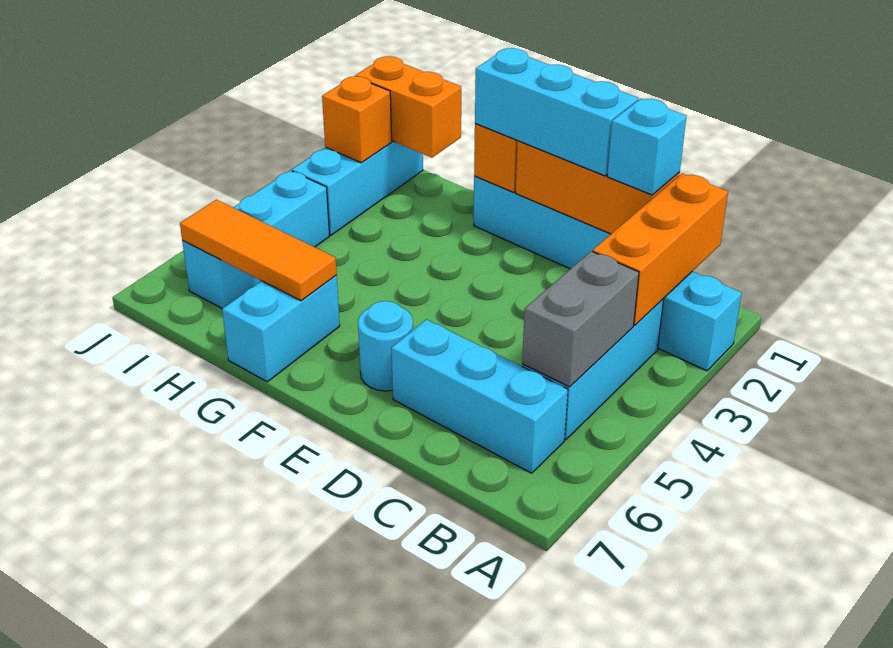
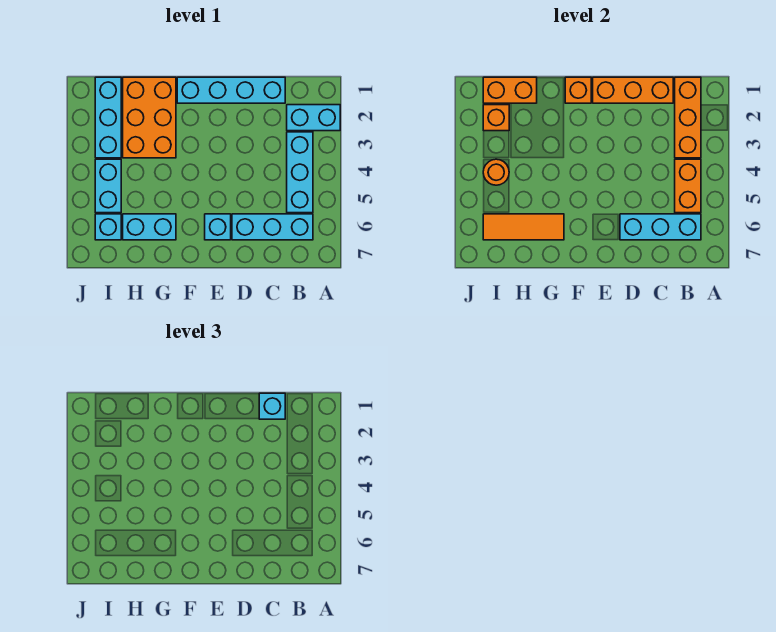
grey 1x2 brick [522,251,639,387] -> orange 1x2 brick [675,159,701,213]
cyan 1x3 brick [475,48,638,176] -> cyan 1x3 brick moved to [620,214,701,240]
cyan 1x1 round brick [358,301,413,391] -> cyan 1x1 brick [205,214,231,240]
none -> orange 2x3 brick [123,77,176,158]
cyan 1x2 brick [222,275,340,382] -> cyan 1x2 brick turned to [123,214,176,240]
none -> orange 1x1 round brick [483,159,509,185]

